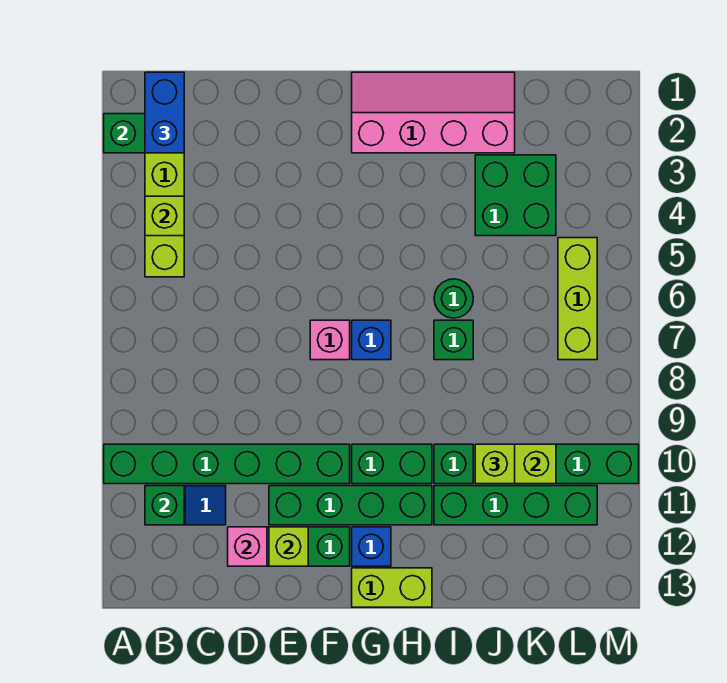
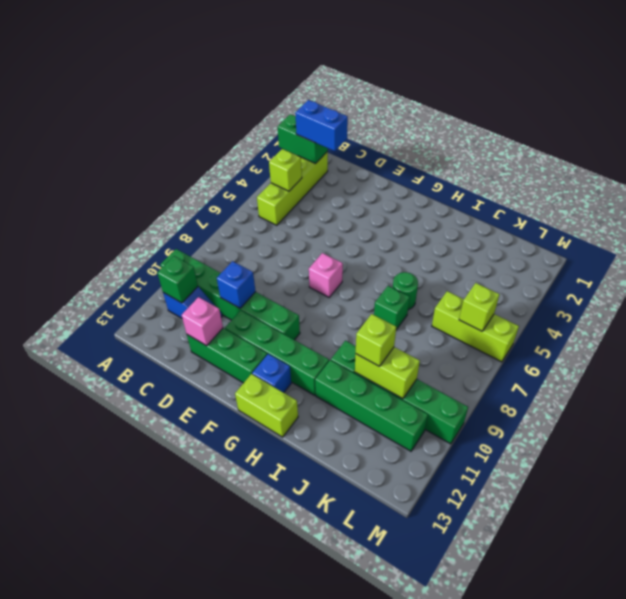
blue 1x2 brick [145,72,184,153] -> blue 1x2 brick turned to [295,100,348,151]
lime 1x1 brick [269,527,308,566] -> lime 1x1 brick moved to [459,283,500,331]
pink 2x4 slope [352,72,515,153] -> none
blue 1x1 brick [352,320,391,360] -> blue 1x1 brick moved to [217,261,256,308]
green 1x2 brick [352,444,432,484] -> none
green 2x2 brick [475,155,556,236] -> none
lime 1x3 brick [558,238,597,360] -> lime 1x3 brick turned to [432,291,519,362]

